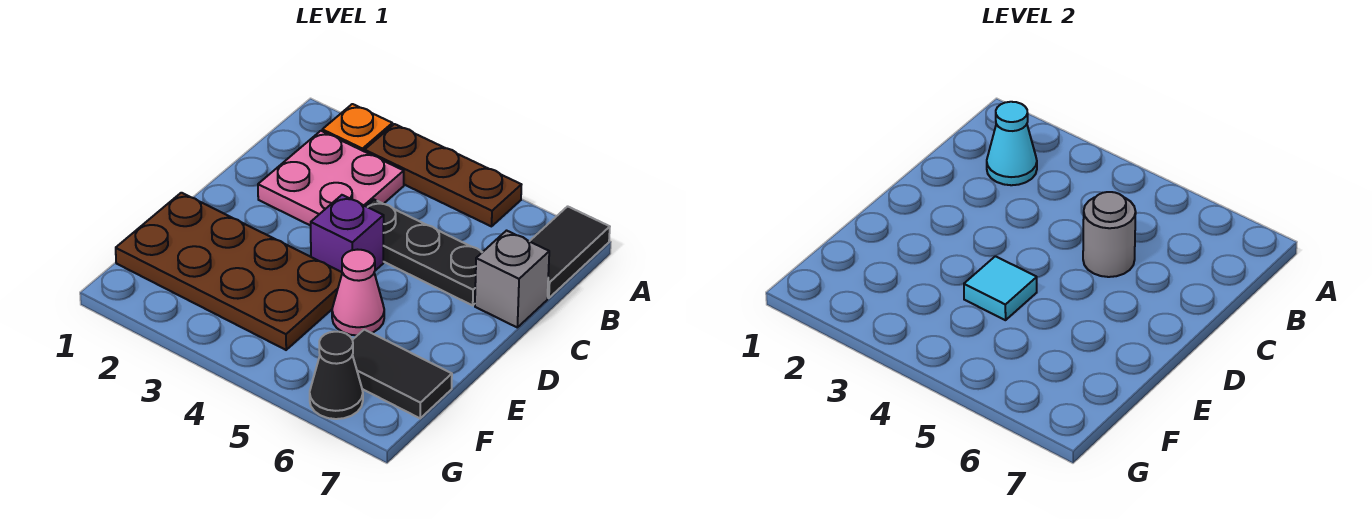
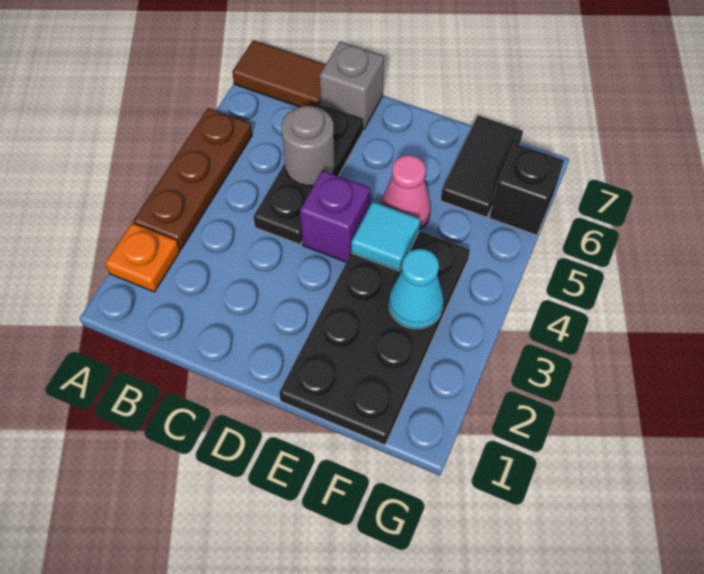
black 1x2 tile [530,206,610,298] -> brown 1x2 tile [232,40,326,107]
pink 2x2 plate [258,131,404,226] -> none
cyan 1x1 cone [987,102,1037,185] -> cyan 1x1 cone moved to [389,249,444,329]
brown 2x4 plate [116,193,342,350] -> black 2x4 plate [279,231,470,445]
black 1x1 cone [310,332,363,419] -> black 1x1 brick [490,144,564,235]

